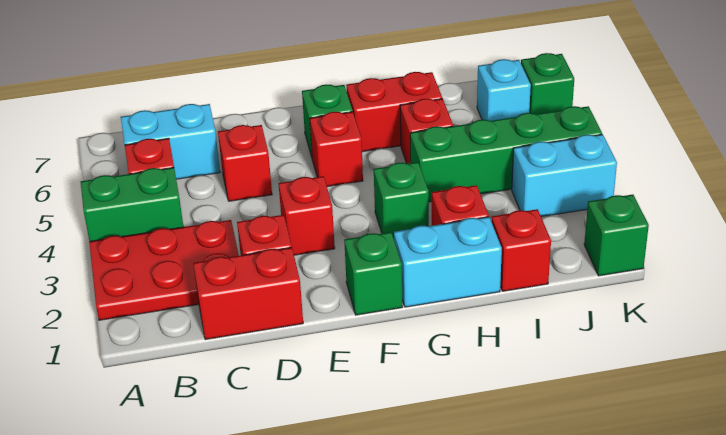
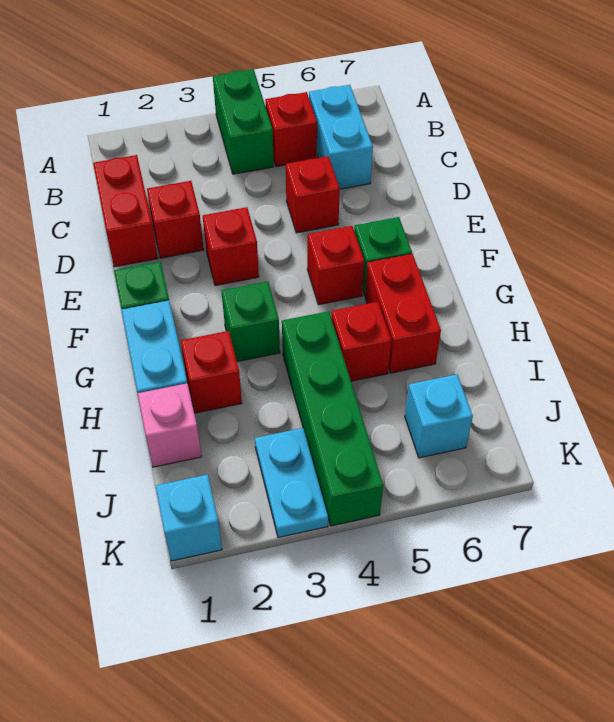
red 2x3 plate [89,220,239,320] -> none
red 1x1 brick [492,209,551,291] -> pink 1x1 brick [138,383,202,467]
cyan 1x2 brick [512,134,617,217] -> cyan 1x2 plate [255,428,328,538]
green 1x1 brick [584,195,649,276] -> cyan 1x1 brick [156,475,222,561]
green 1x1 brick [521,53,574,114] -> none

